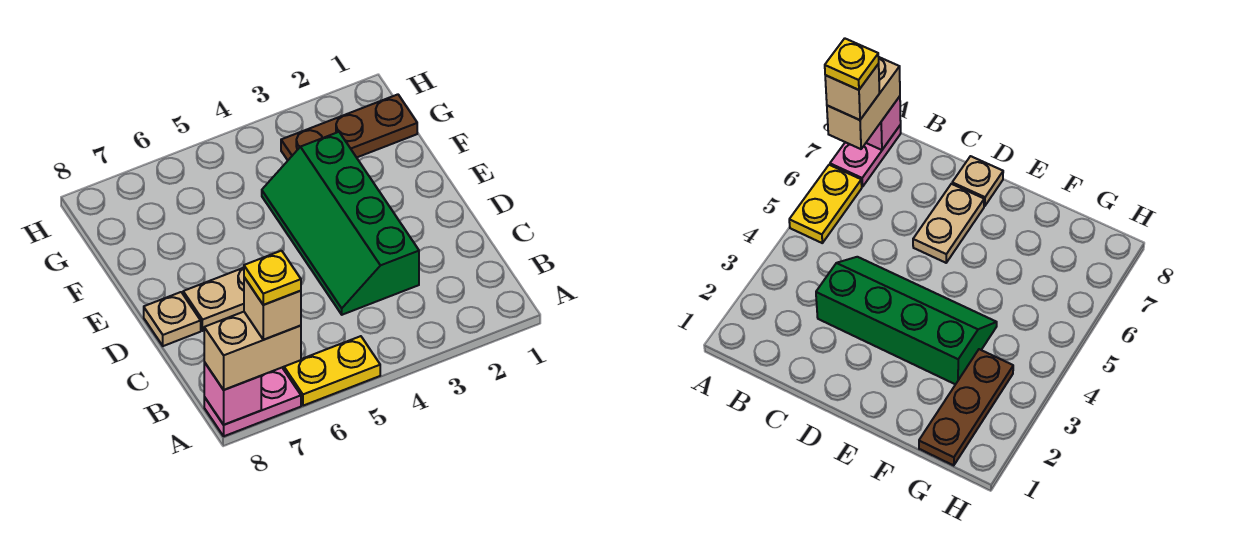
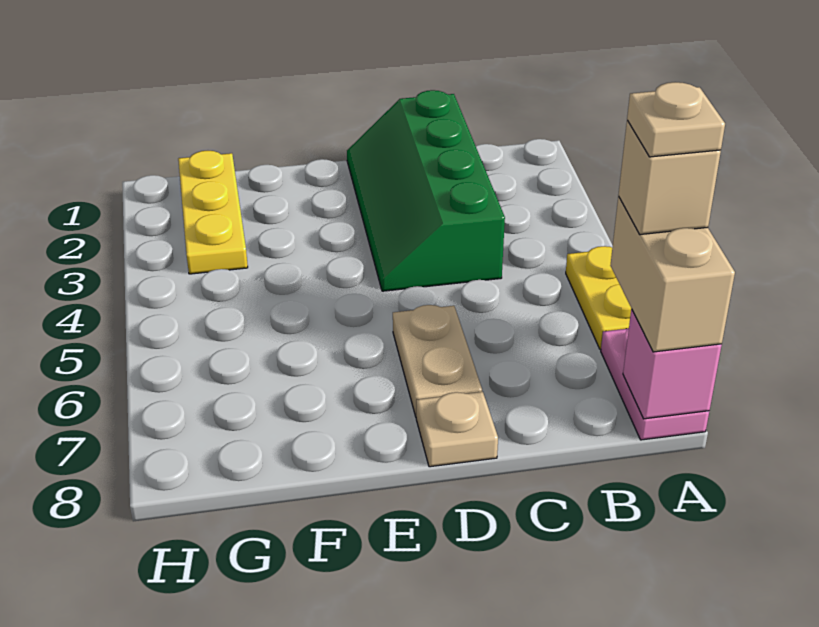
yellow 1x1 plate [244,251,301,305] -> tan 1x1 plate [627,82,725,157]
green 2x4 slope [262,132,419,315] -> green 2x4 slope turned to [347,90,505,291]
brown 1x3 plate [281,94,417,160] -> yellow 1x3 plate [178,151,248,274]

